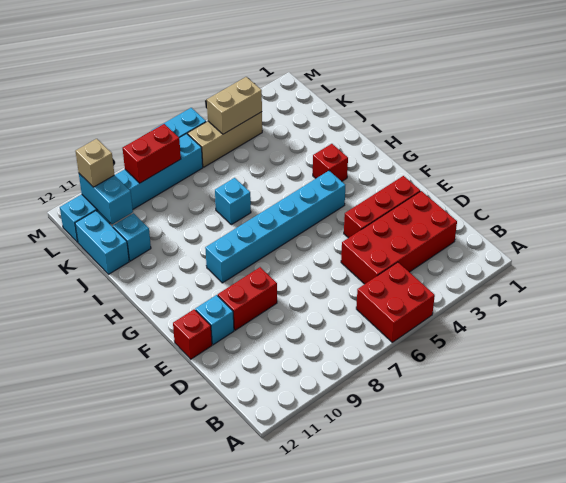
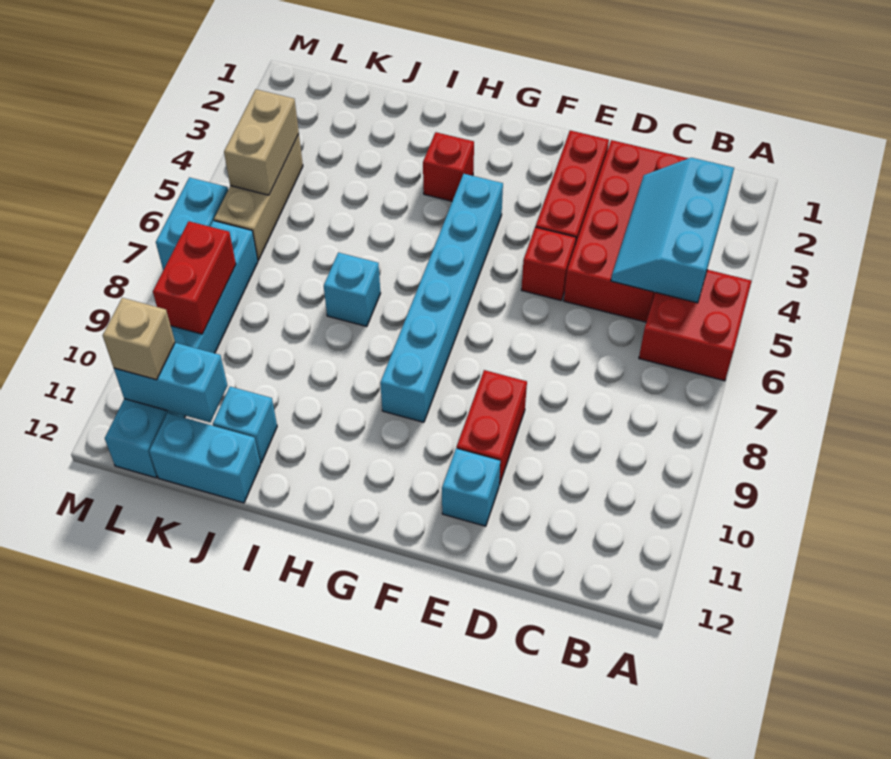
none -> cyan 2x3 slope [611,158,734,303]
red 1x1 brick [173,309,212,359] -> red 1x1 brick moved to [521,227,576,300]

